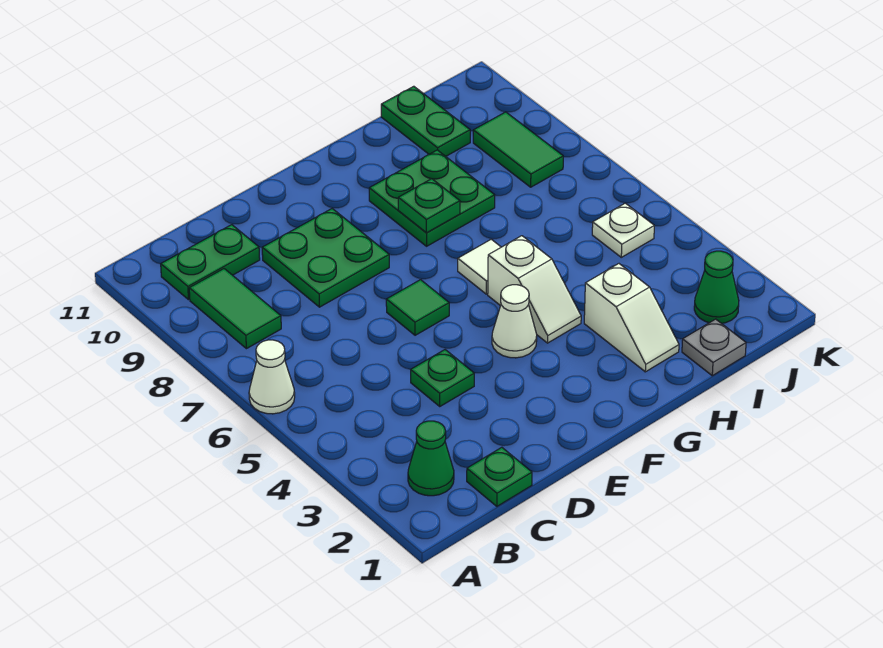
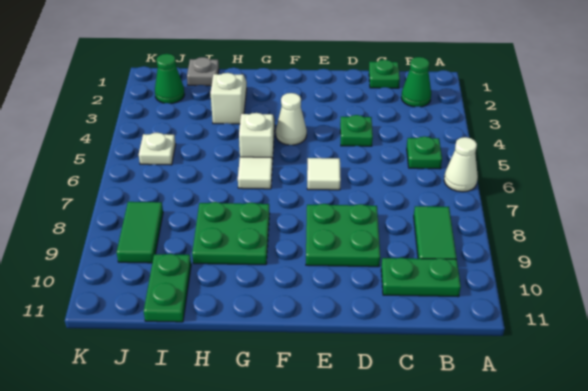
green 1x1 tile [386,280,449,335] -> white 1x1 tile [307,158,341,190]
green 1x1 plate [398,179,460,233] -> green 1x1 plate moved to [407,136,442,169]

